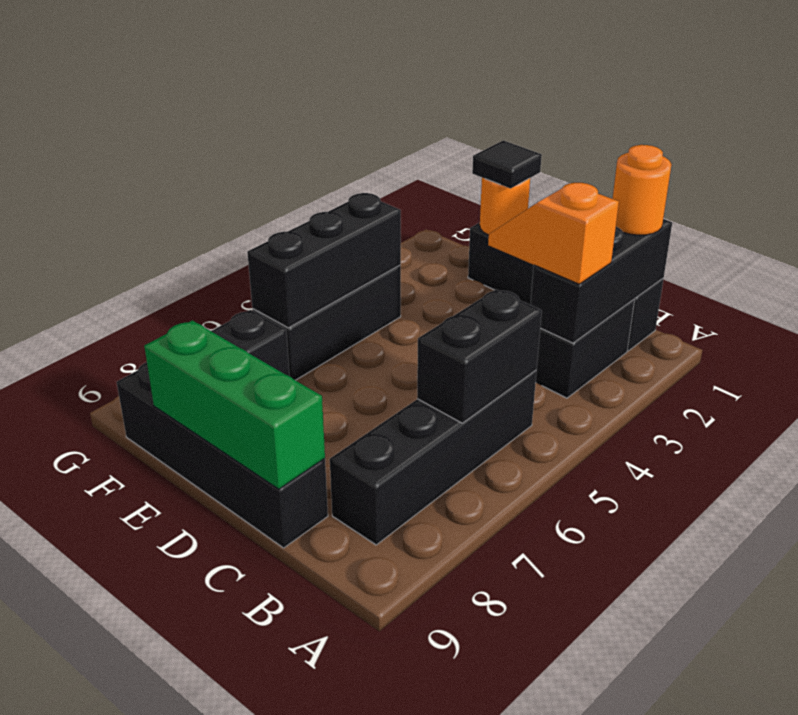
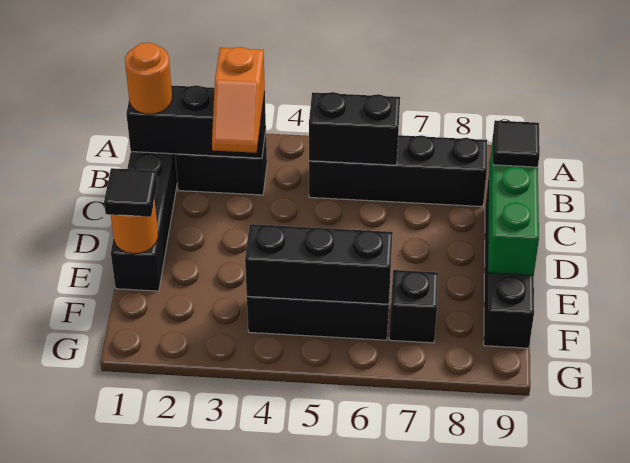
none -> black 1x1 tile [493,120,540,167]

